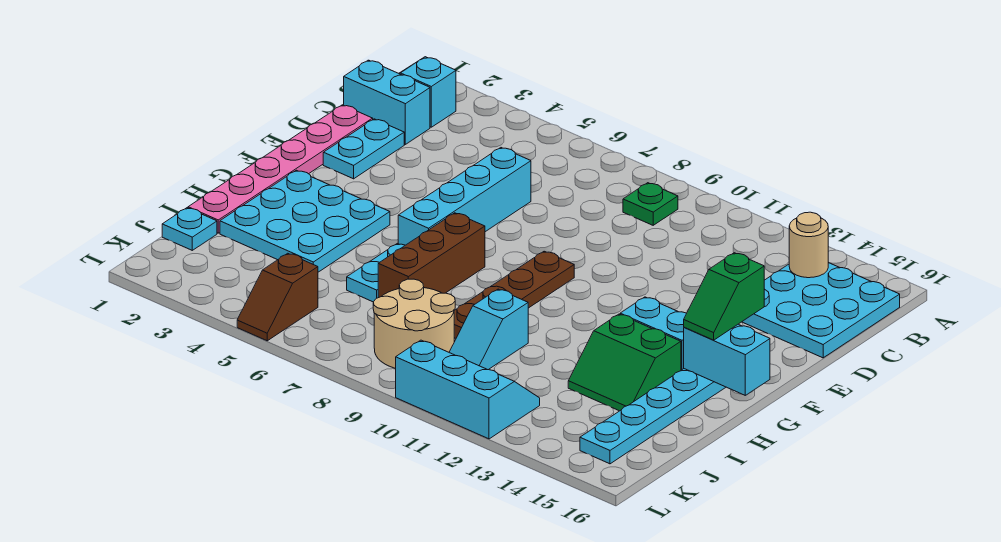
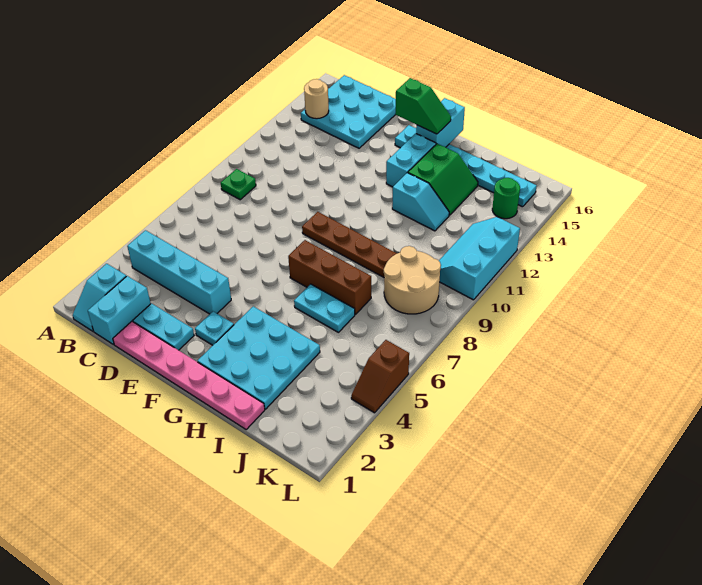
cyan 1x4 brick [398,148,531,245] -> cyan 1x4 brick moved to [127,230,231,314]
cyan 1x2 slope [449,289,528,370] -> cyan 1x2 slope moved to [392,173,449,231]
cyan 1x1 plate [162,208,217,250] -> cyan 1x1 plate moved to [195,311,234,345]
brown 1x2 slope [237,253,318,341] -> brown 1x2 slope turned to [351,340,409,413]
none -> green 1x1 round brick [492,178,520,219]

